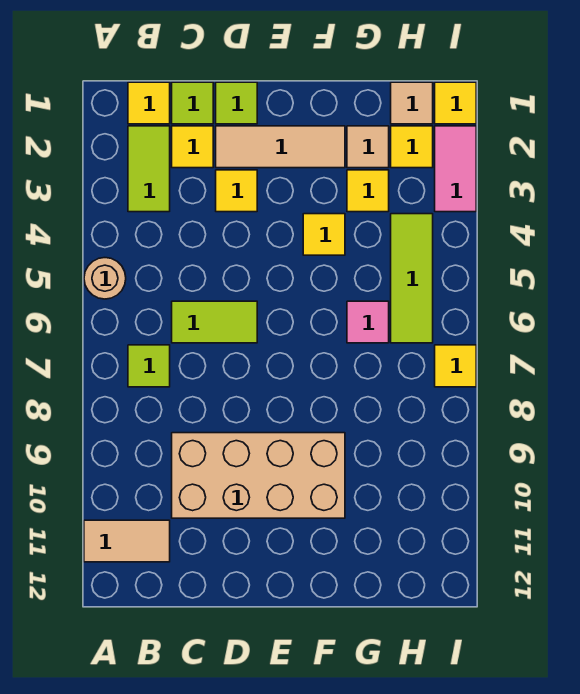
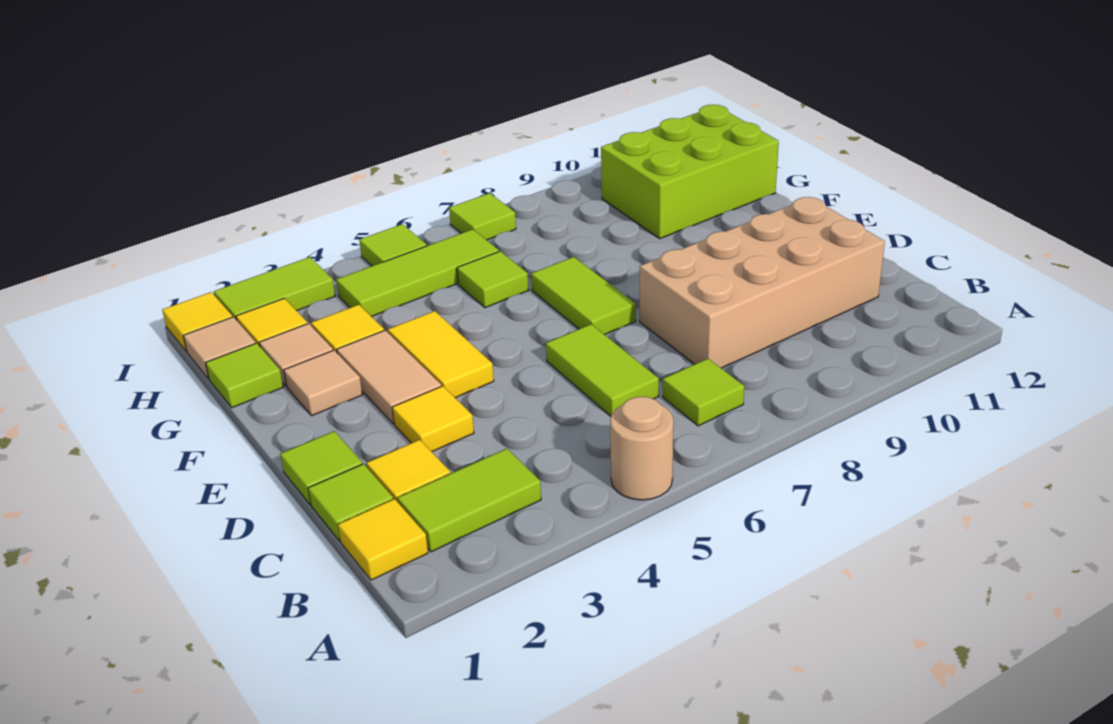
tan 1x2 tile [84,520,170,562] -> tan 1x2 tile moved to [337,330,441,424]
tan 2x4 brick [172,433,345,518] -> tan 2x4 brick turned to [640,197,885,368]
tan 1x3 tile [216,126,345,168] -> tan 1x1 tile [284,350,362,416]
none -> lime 1x2 tile [531,257,636,335]
yellow 1x1 tile [303,214,345,255] -> yellow 1x2 tile [388,311,494,398]
none -> lime 1x1 tile [206,343,283,408]
pink 1x1 tile [347,301,389,343] -> lime 1x1 tile [457,251,529,308]
none -> lime 2x3 brick [601,105,779,238]
pink 1x2 tile [435,126,476,212] -> lime 1x2 tile [214,257,335,320]
none -> lime 1x1 tile [359,224,427,266]
yellow 1x1 tile [435,345,476,387] -> lime 1x1 tile [449,193,516,240]

